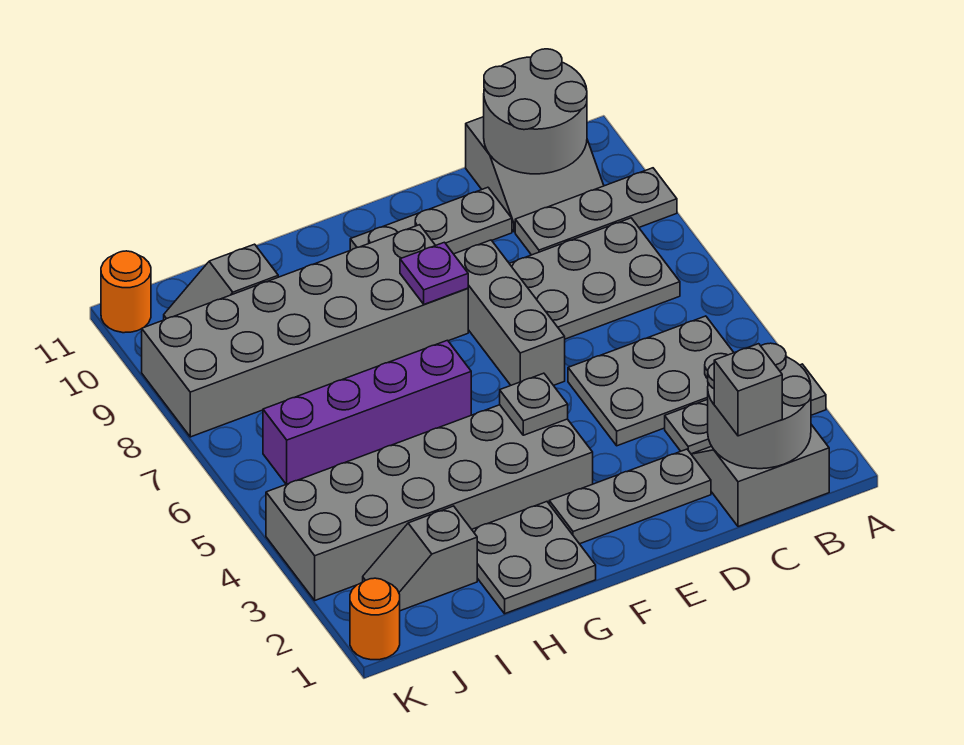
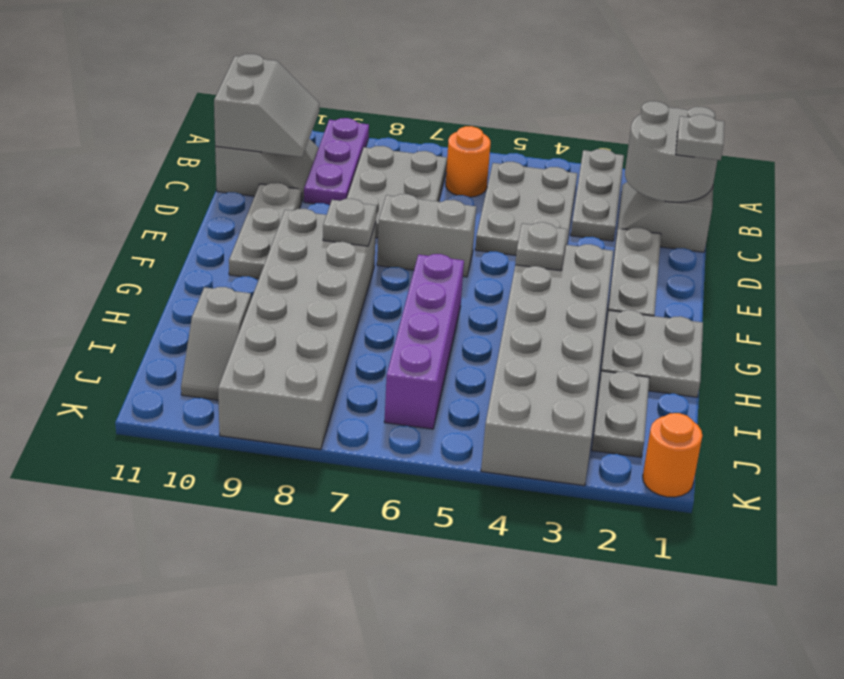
grey 1x3 plate [515,168,677,255] -> purple 1x3 plate [304,118,369,205]
grey 2x2 round brick [484,49,587,174] -> grey 2x2 slope [214,54,319,157]
grey 1x1 brick [714,344,782,436] -> grey 1x1 plate [676,114,724,160]
grey 1x3 brick [454,240,565,385] -> grey 1x2 brick [377,194,476,277]
purple 1x1 plate [400,242,468,304] -> grey 1x1 plate [323,199,377,246]
grey 1x2 slope [363,506,477,611] -> grey 1x2 plate [592,371,649,457]
orange 1x1 round brick [101,251,151,333] -> orange 1x1 round brick moved to [446,126,491,197]

